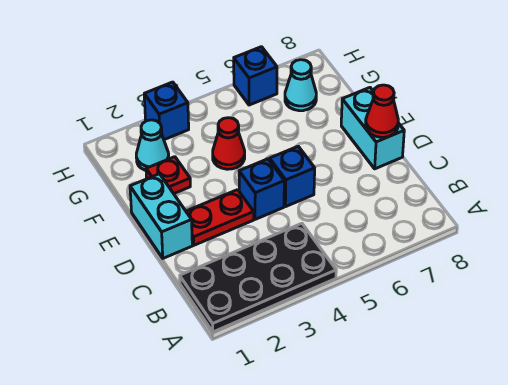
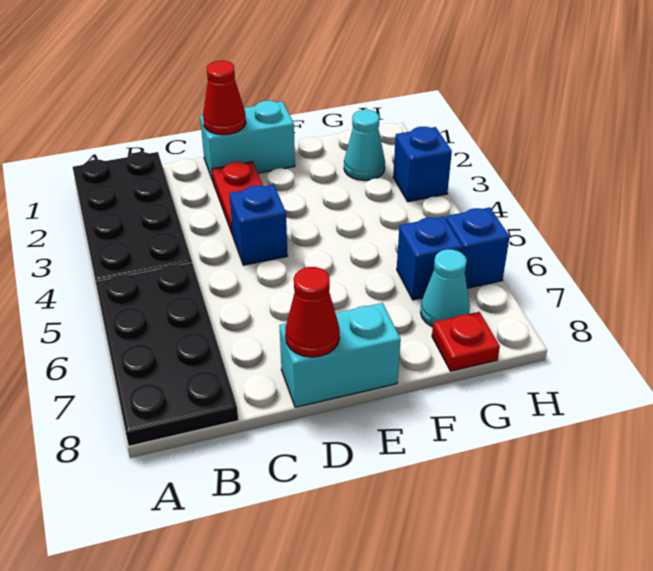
none -> black 2x4 plate [96,263,238,446]
blue 1x1 brick [270,146,315,207] -> blue 1x1 brick moved to [397,216,462,300]
red 1x1 plate [146,157,190,194] -> red 1x1 plate moved to [432,312,500,371]
red 1x1 cone [213,118,245,169] -> red 1x1 cone moved to [203,61,246,135]

